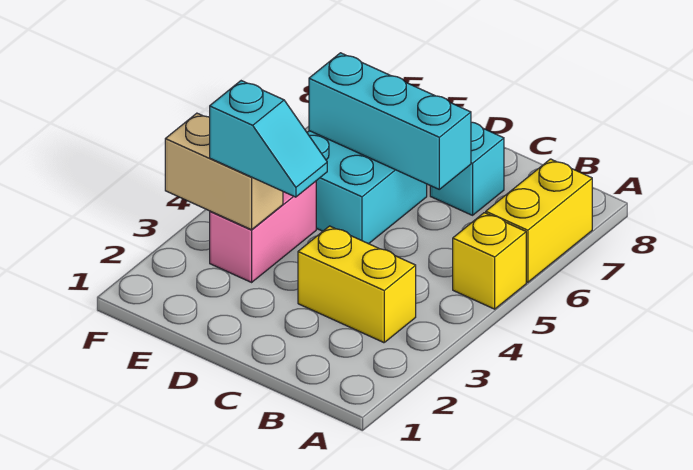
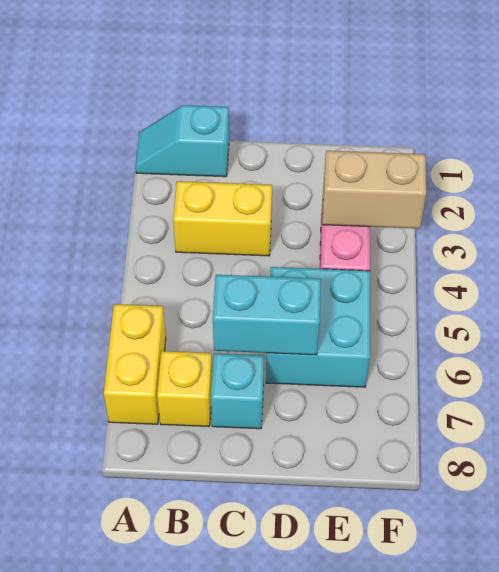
yellow 1x1 brick [453,213,526,309] -> yellow 1x1 brick moved to [157,351,212,427]
cyan 1x3 brick [309,53,471,189] -> cyan 1x2 brick [213,275,321,355]
cyan 1x2 slope [210,81,327,197] -> cyan 1x2 slope moved to [136,105,229,177]

